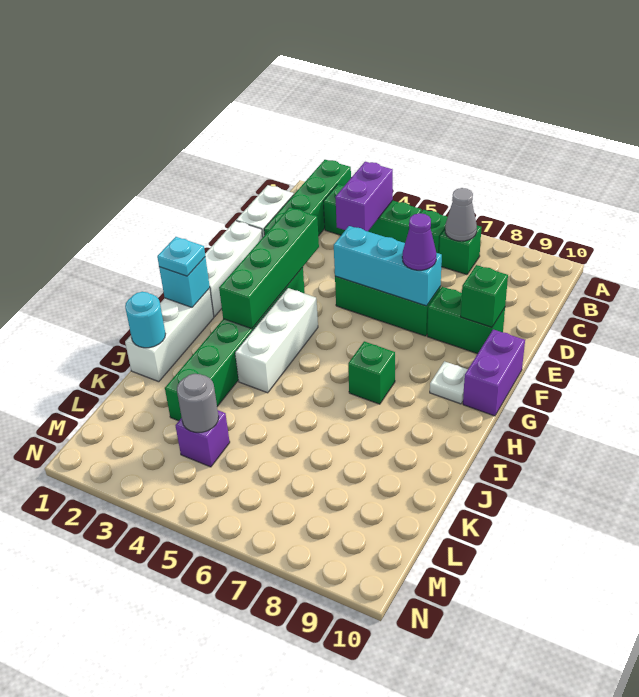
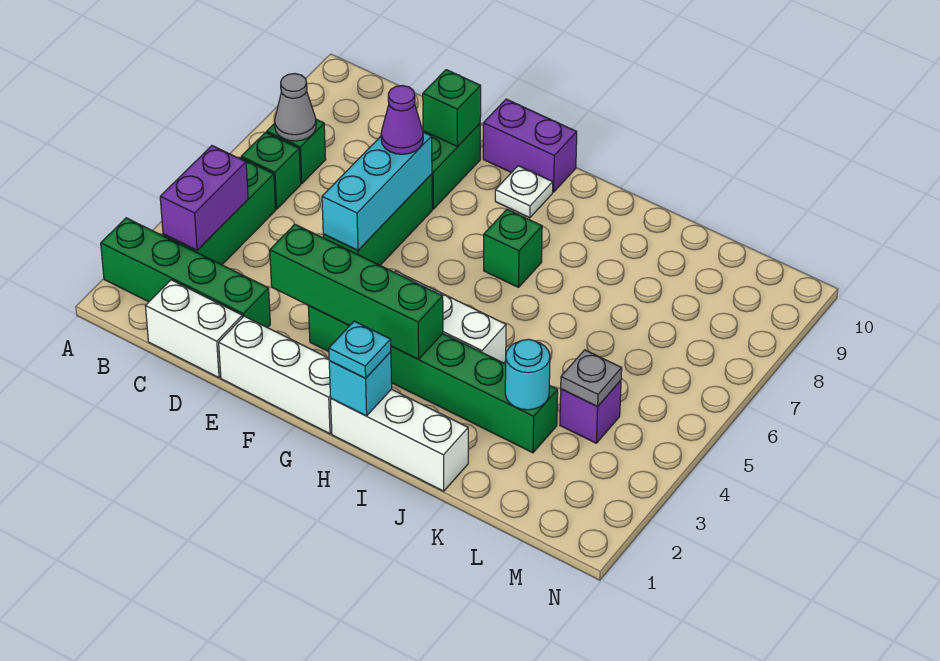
purple 1x2 brick [335,162,393,231] -> purple 1x2 brick turned to [160,146,248,250]
cyan 1x1 round brick [125,292,165,348] -> cyan 1x1 round brick moved to [505,339,550,410]
grey 1x1 round brick [177,374,219,432] -> grey 1x1 plate [561,350,622,407]

